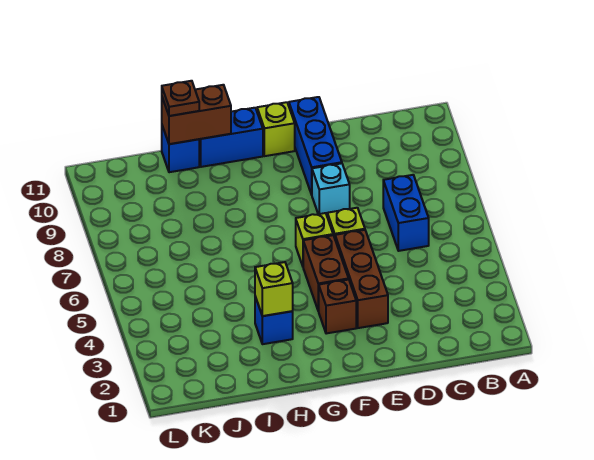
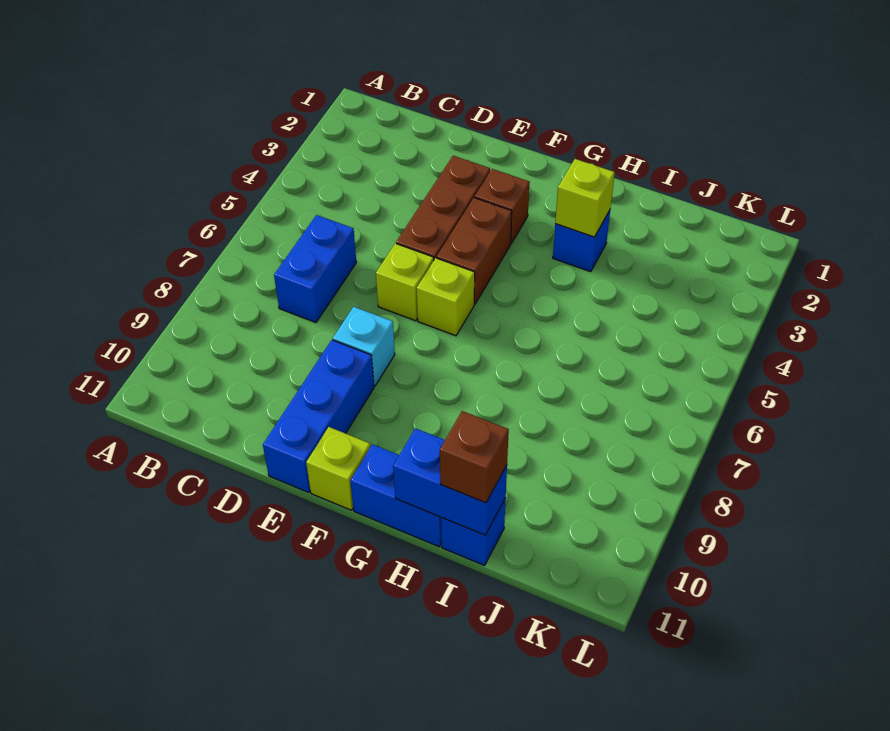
brown 1x2 brick [162,85,231,144] -> blue 1x2 brick [393,428,507,535]
brown 1x1 plate [162,81,199,116] -> brown 1x1 brick [440,411,509,503]

